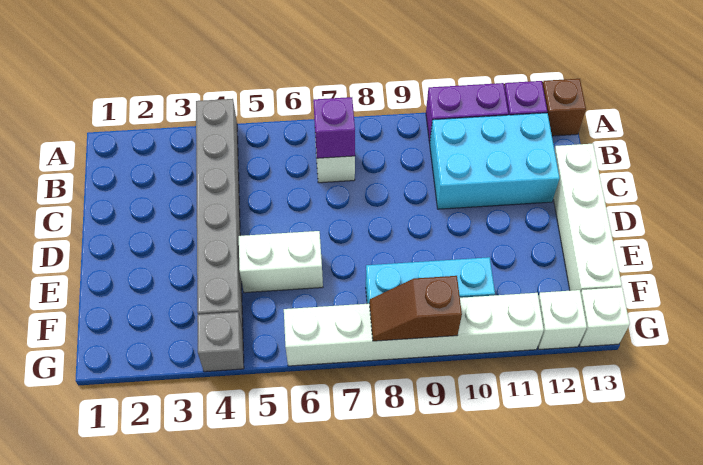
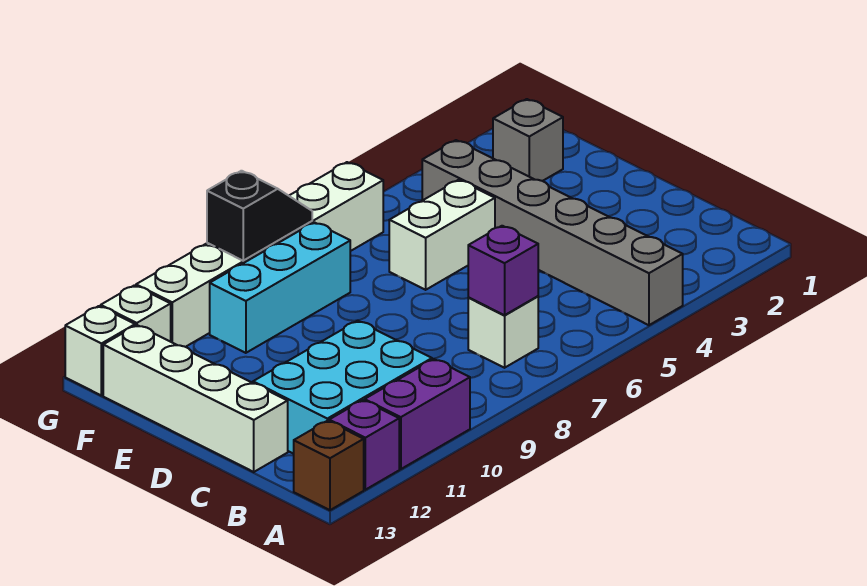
grey 1x1 brick [197,312,244,372] -> grey 1x1 brick moved to [493,99,563,181]
brown 1x2 slope [369,276,462,341] -> black 1x2 slope [207,171,312,261]

